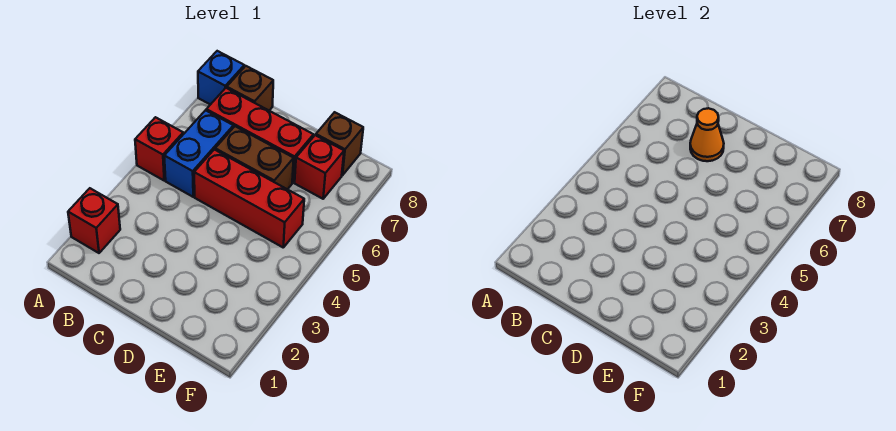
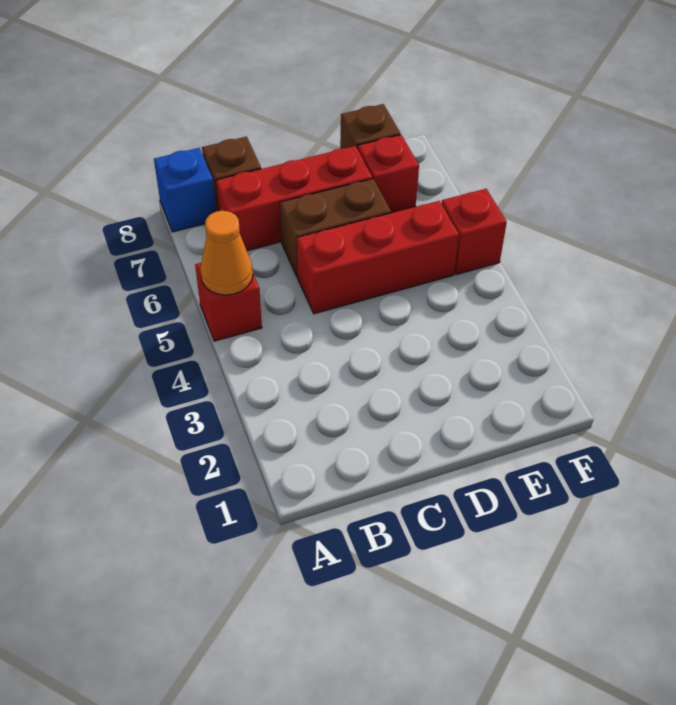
red 1x1 brick [68,188,120,253] -> red 1x1 brick moved to [442,189,507,275]
blue 1x2 brick [164,110,233,197] -> none
orange 1x1 cone [690,108,724,161] -> orange 1x1 cone moved to [200,211,253,295]

